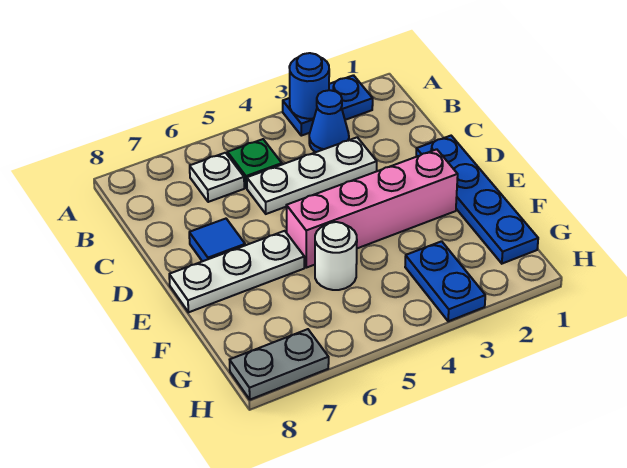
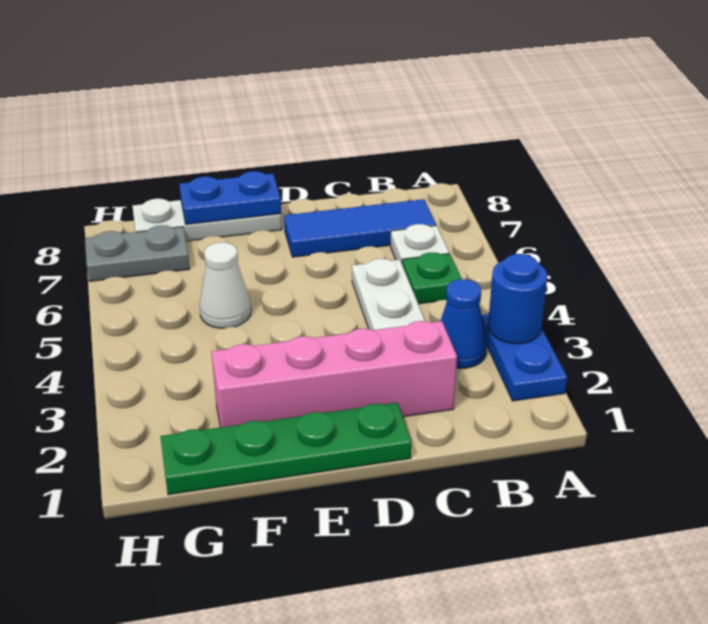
blue 1x4 plate [416,136,538,264] -> green 1x4 plate [160,403,411,495]
blue 1x1 tile [189,219,245,261] -> blue 1x3 tile [284,199,436,257]
pink 1x4 brick [286,149,458,268] -> pink 1x4 brick turned to [212,321,457,427]
white 1x3 plate [169,231,304,312] -> white 1x3 plate turned to [133,199,282,241]
white 1x1 round brick [315,222,357,290] -> white 1x1 cone [200,242,251,328]
blue 1x2 plate [405,241,485,321] -> blue 1x2 plate moved to [179,171,281,225]
grey 1x2 plate [230,329,329,400] -> grey 1x2 plate turned to [85,225,190,281]

